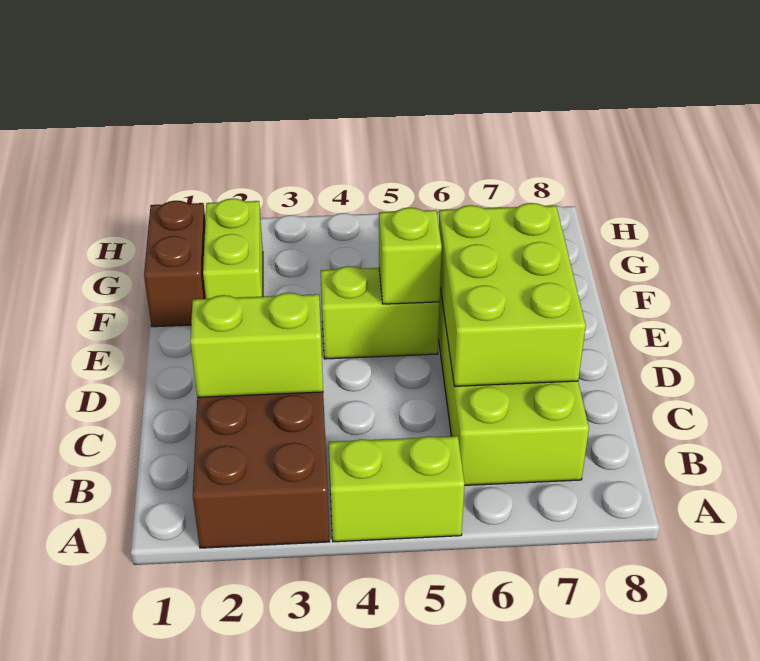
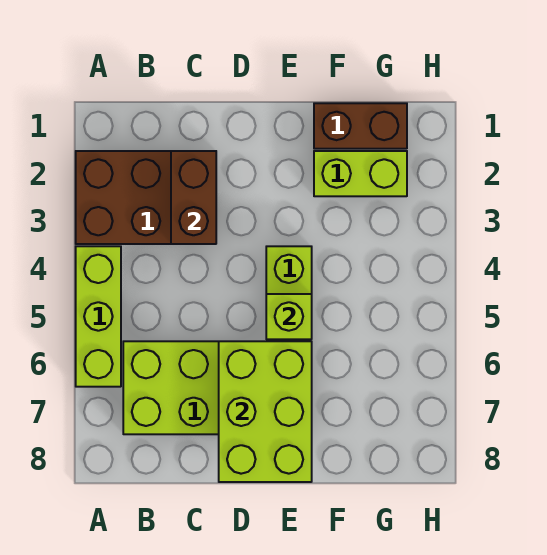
lime 1x2 brick [329,436,465,542] -> lime 1x3 brick [76,246,121,387]
lime 1x2 brick [190,293,323,397] -> brown 1x2 brick [171,151,216,244]
lime 2x3 brick [439,203,586,386] -> lime 2x3 brick turned to [219,341,312,482]

